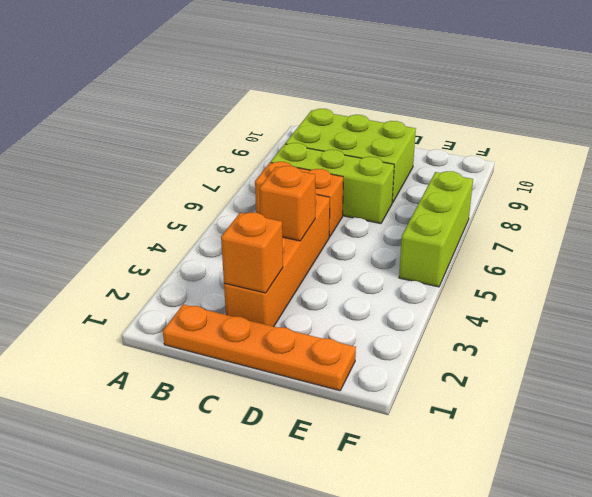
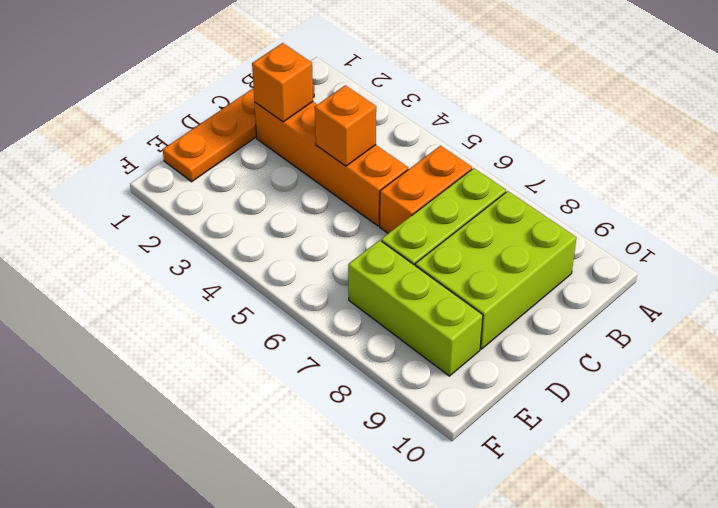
lime 1x3 brick [399,171,473,287] -> lime 1x3 brick moved to [348,240,483,376]

